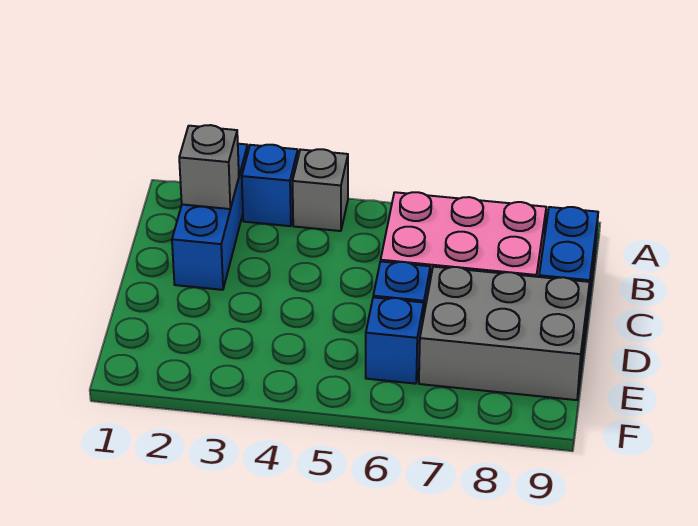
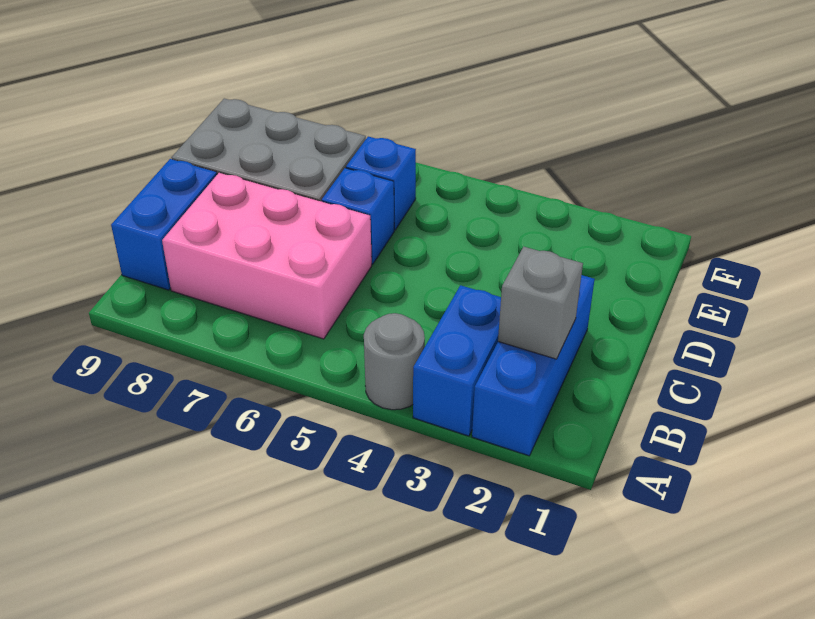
blue 1x1 brick [242,145,298,226] -> blue 1x2 brick [413,285,501,436]
grey 1x1 brick [293,149,348,231] -> grey 1x1 round brick [364,313,425,410]

